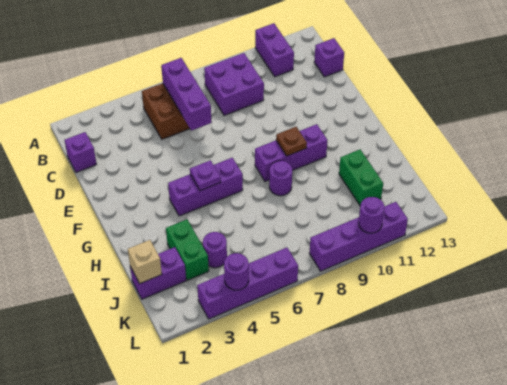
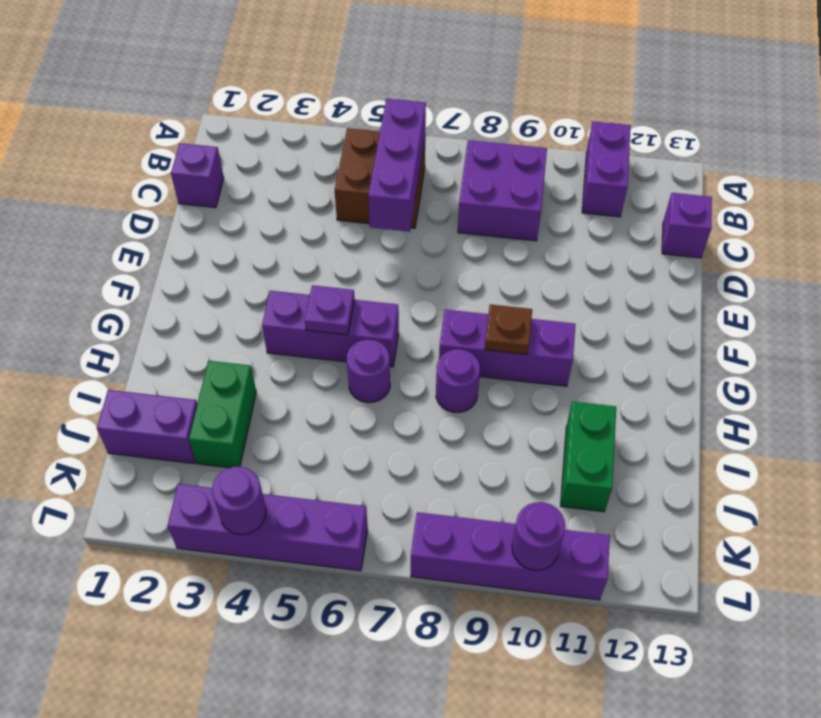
tan 1x1 brick [128,240,162,283] -> none
purple 1x1 round brick [203,232,227,268] -> purple 1x1 round brick moved to [347,340,390,403]

